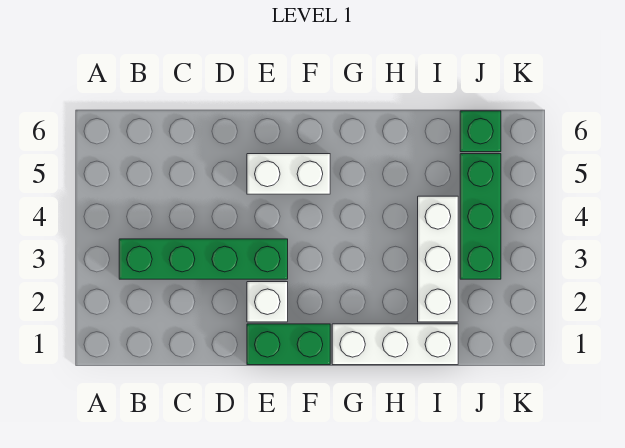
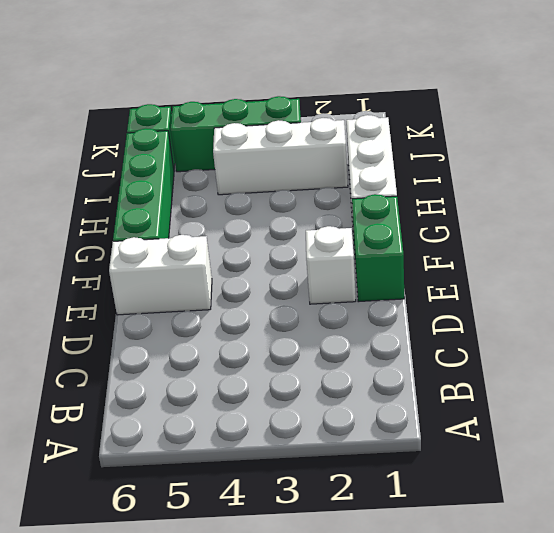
green 1x4 brick [119,239,288,279] -> green 1x4 brick moved to [113,128,174,241]
white 1x2 brick [247,154,330,194] -> white 1x2 brick turned to [109,235,212,315]

